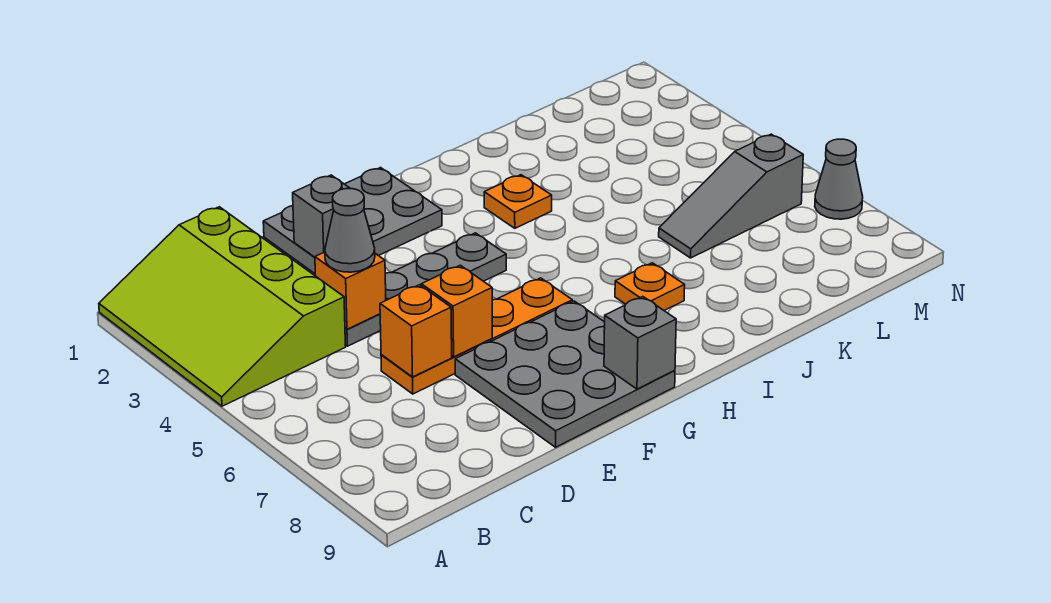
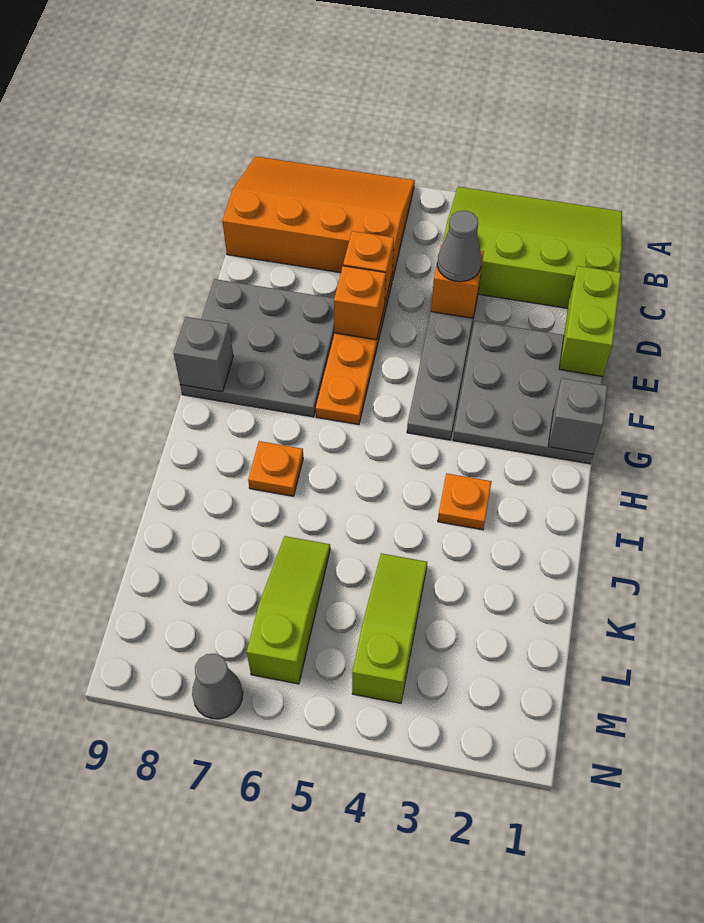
none -> orange 3x4 slope [222,157,415,280]
none -> lime 1x2 brick [559,266,621,377]
grey 2x3 plate [263,168,442,274] -> grey 3x3 plate [453,321,603,464]
grey 1x1 brick [293,175,350,257] -> grey 1x1 brick moved to [548,378,608,454]
none -> lime 1x3 slope [352,553,427,703]
grey 1x3 slope [659,134,803,258] -> lime 1x3 slope [247,536,330,684]

